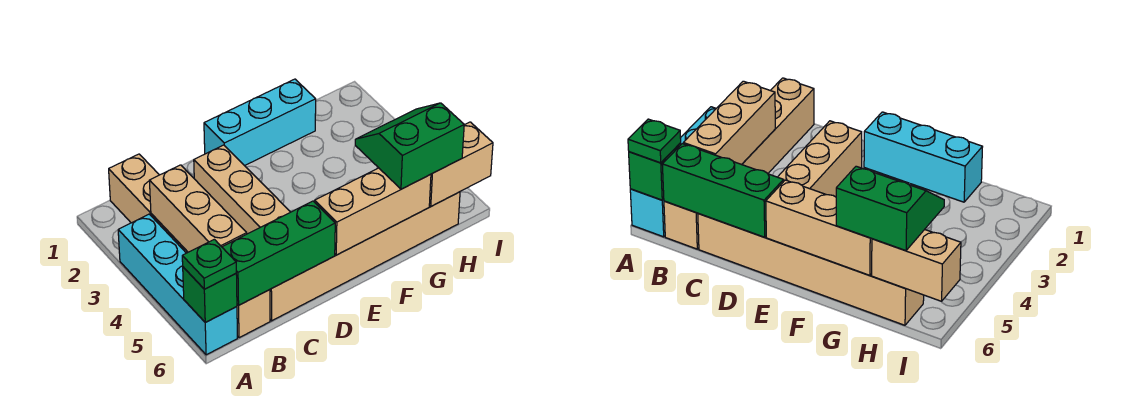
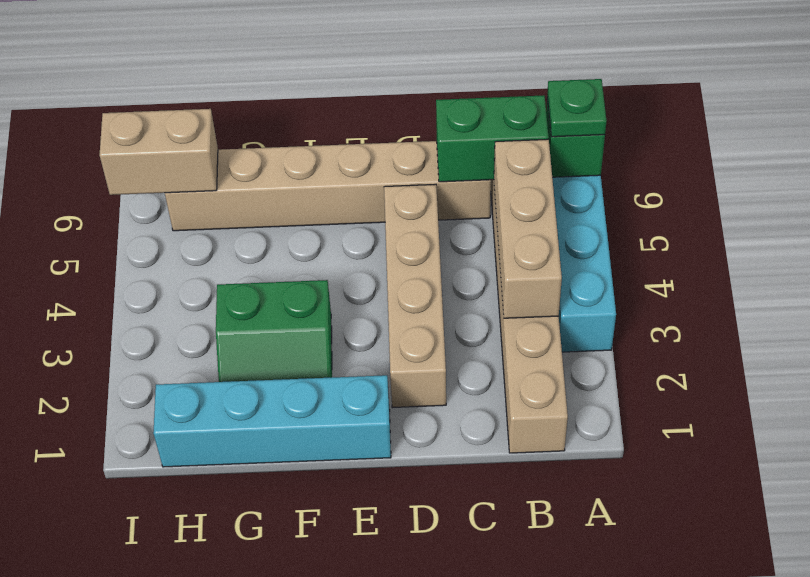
green 1x3 brick [222,201,335,305] -> green 1x2 brick [436,95,549,182]
cyan 1x3 brick [204,79,316,166] -> cyan 1x4 brick [153,375,391,467]
tan 1x3 brick [315,168,431,255] -> none
green 2x2 slope [355,103,464,189] -> green 2x2 slope moved to [216,280,332,382]

